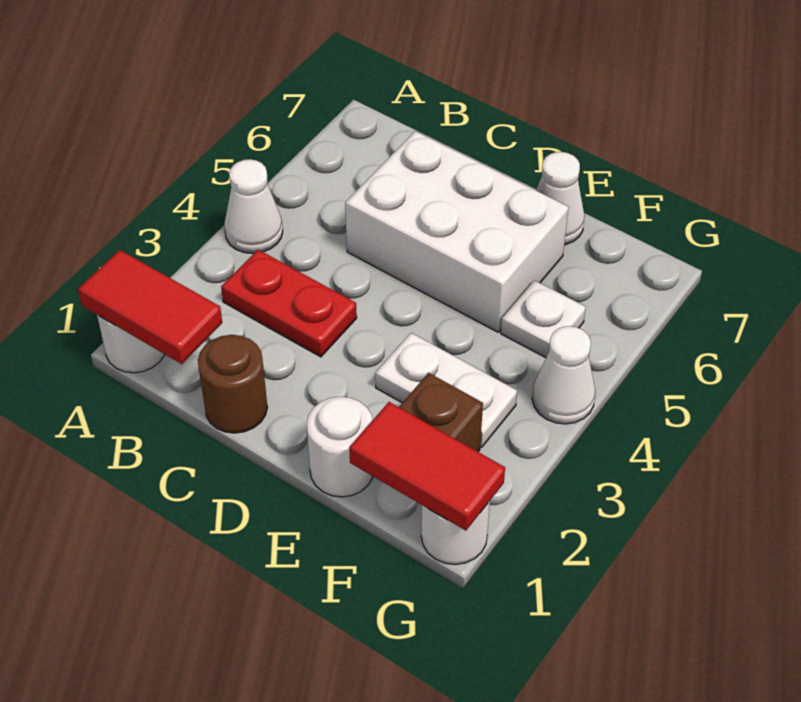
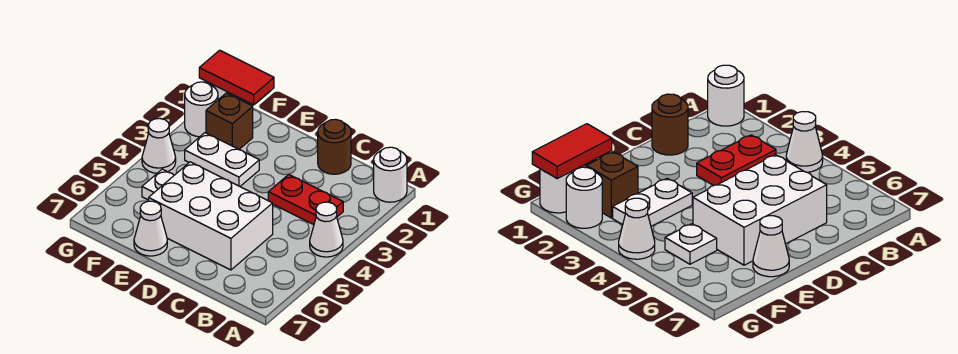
red 1x2 tile [78,250,222,364] -> none
white 1x1 round brick [307,397,373,497] -> white 1x1 round brick moved to [185,82,218,137]

